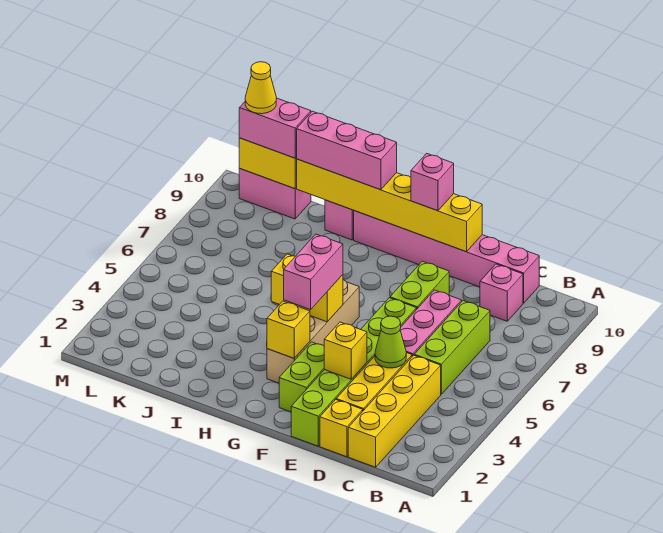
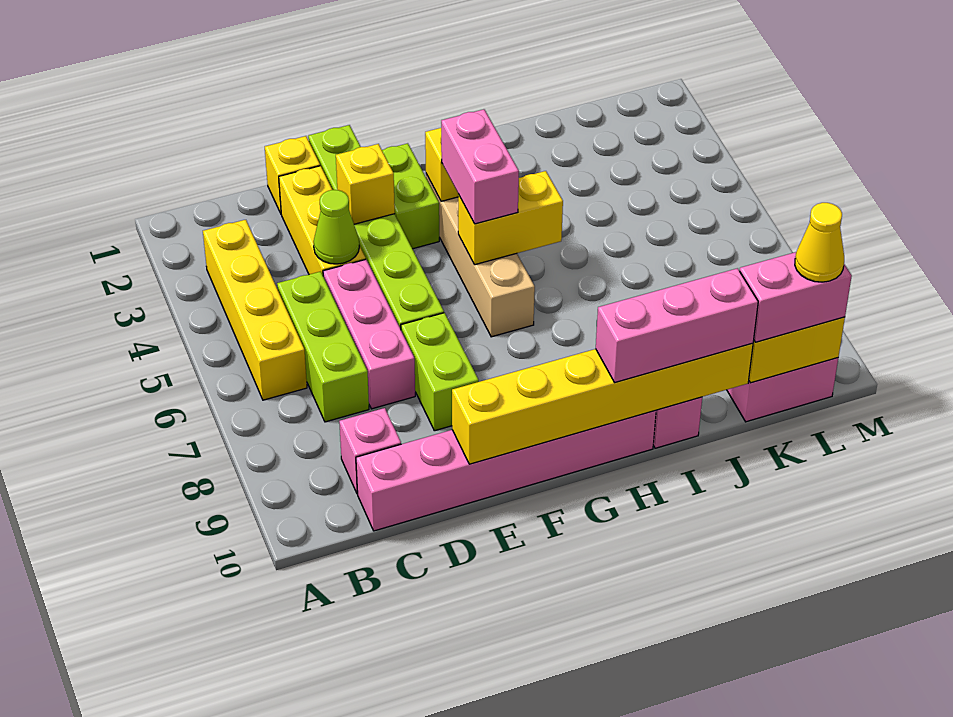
yellow 1x4 brick [348,355,441,467] -> yellow 1x4 brick moved to [203,220,307,400]
pink 1x1 brick [411,153,454,211] -> none

